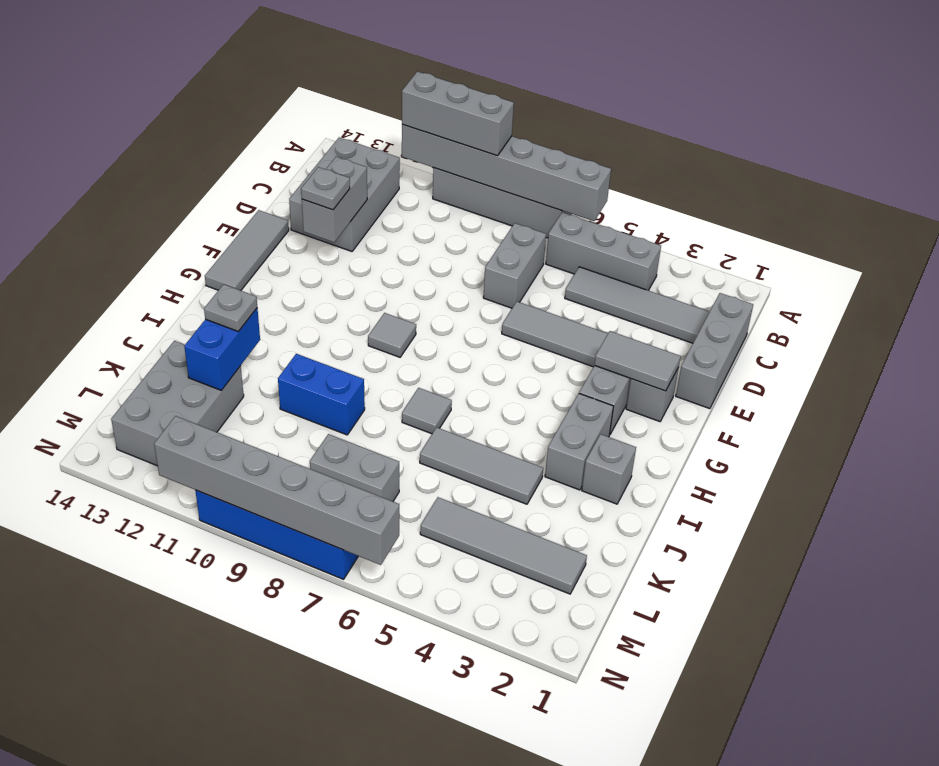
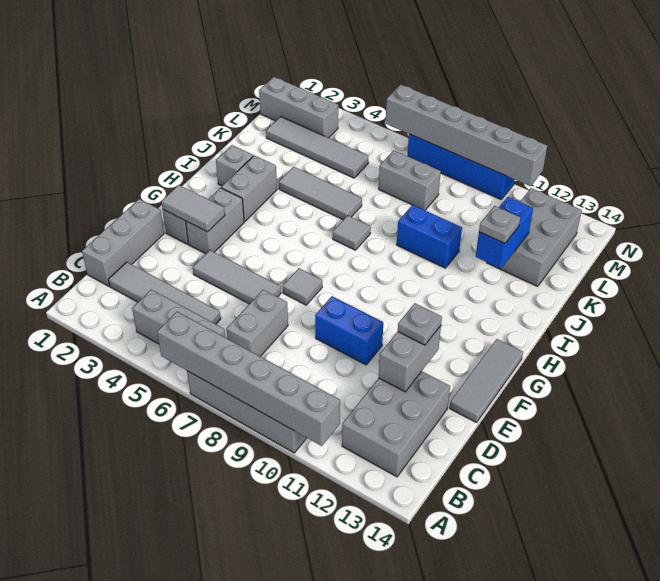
grey 1x3 brick [402,72,514,156] -> grey 1x3 brick moved to [259,77,338,138]
none -> blue 1x2 brick [315,296,383,365]
grey 1x1 tile [368,313,416,357] -> grey 1x1 tile moved to [283,268,322,305]

